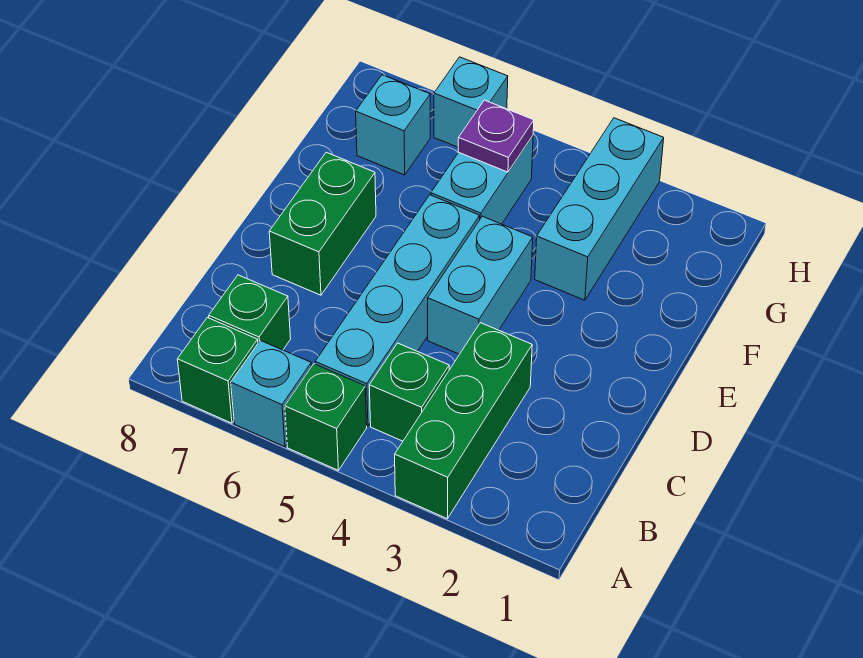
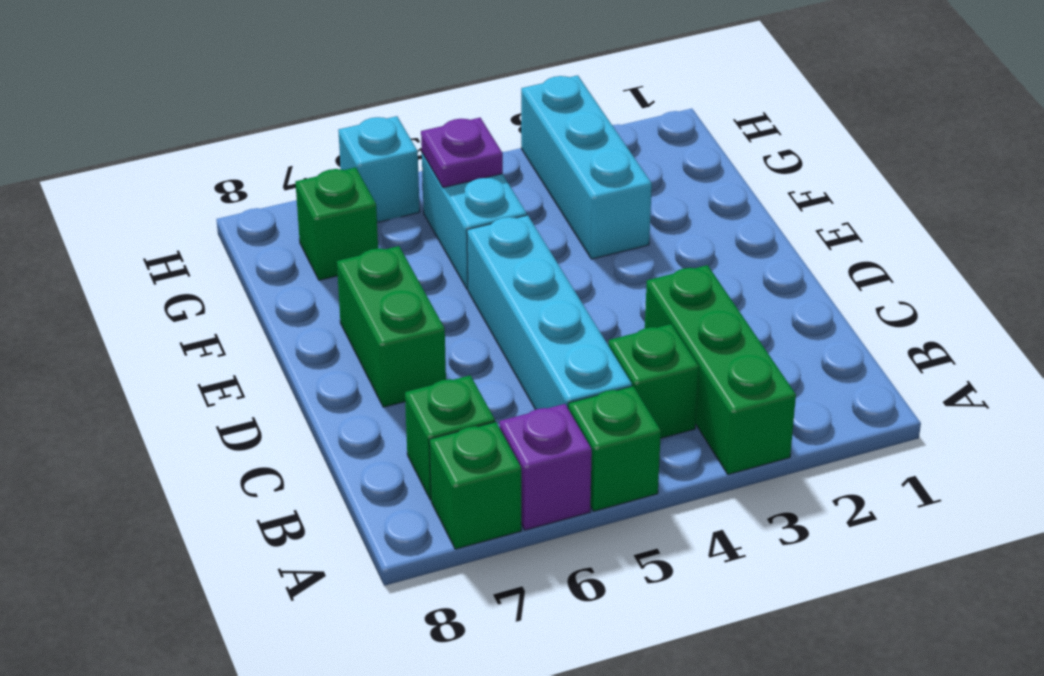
cyan 1x1 brick [231,340,311,447] -> purple 1x1 brick [499,404,592,530]
cyan 1x2 brick [428,216,533,354] -> none
cyan 1x1 brick [356,75,430,175] -> green 1x1 brick [295,167,378,280]

